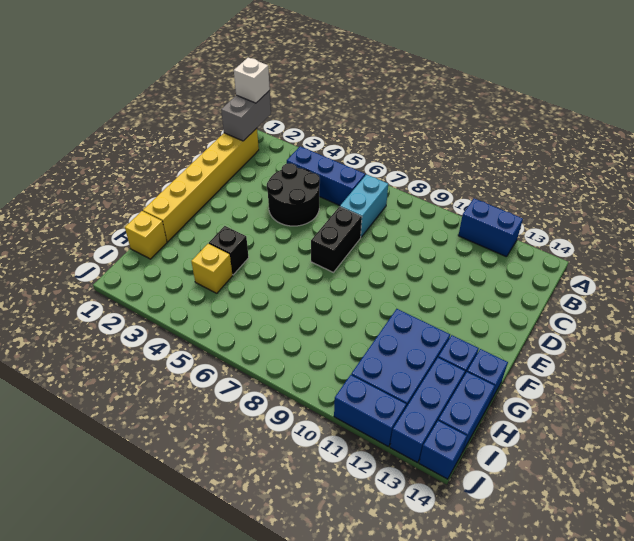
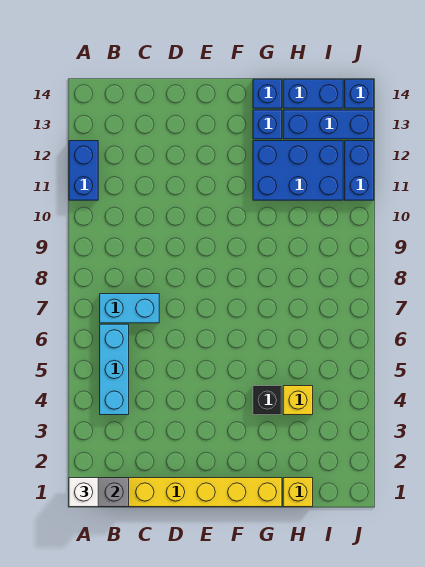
blue 1x3 brick [287,146,365,205] -> cyan 1x3 brick [100,324,129,415]
black 2x2 round brick [267,163,320,226] -> none
black 1x2 brick [311,207,362,272] -> none

